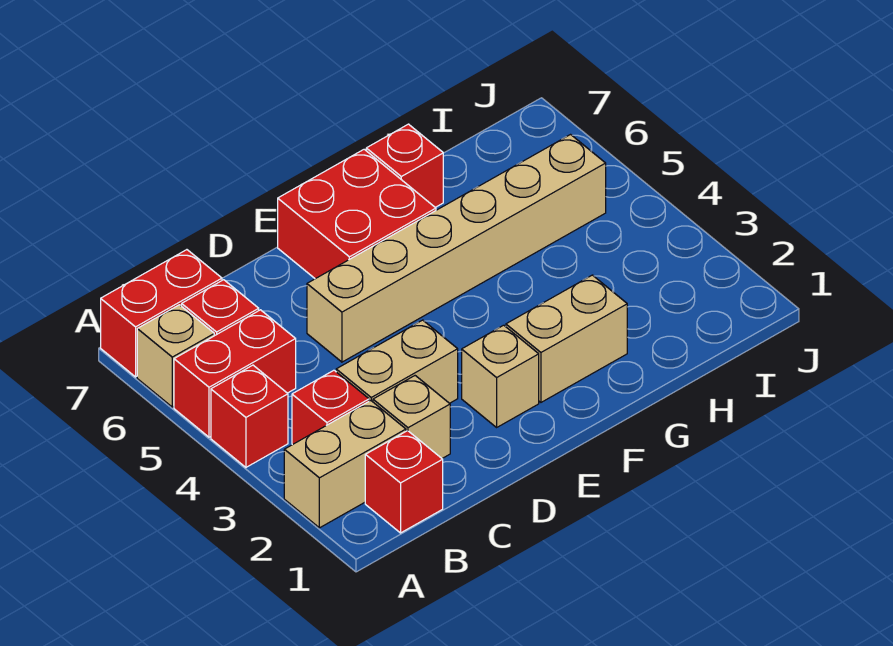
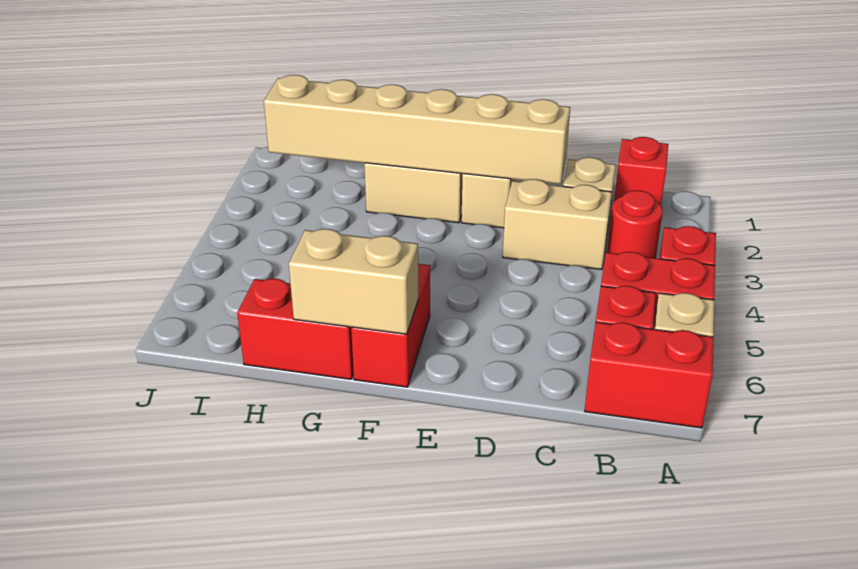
tan 1x2 brick [284,401,406,528] -> tan 1x2 brick moved to [289,229,418,334]
red 1x1 brick [292,370,369,445] -> red 1x1 round brick [607,190,663,258]
tan 1x6 brick [307,135,606,362] -> tan 1x6 brick moved to [264,75,570,184]
red 2x2 brick [278,149,436,279] -> red 1x2 brick [351,264,430,387]
red 1x1 brick [366,124,443,207] -> red 1x2 brick [237,278,354,379]

